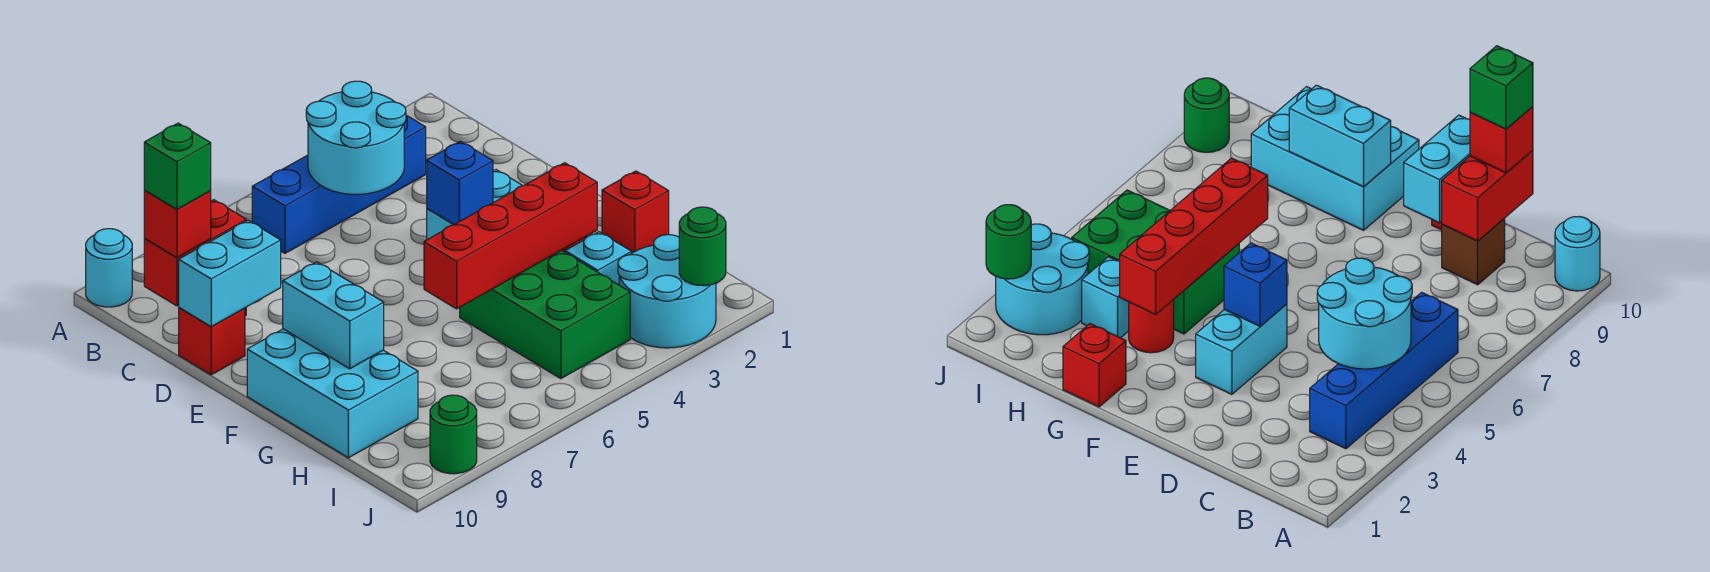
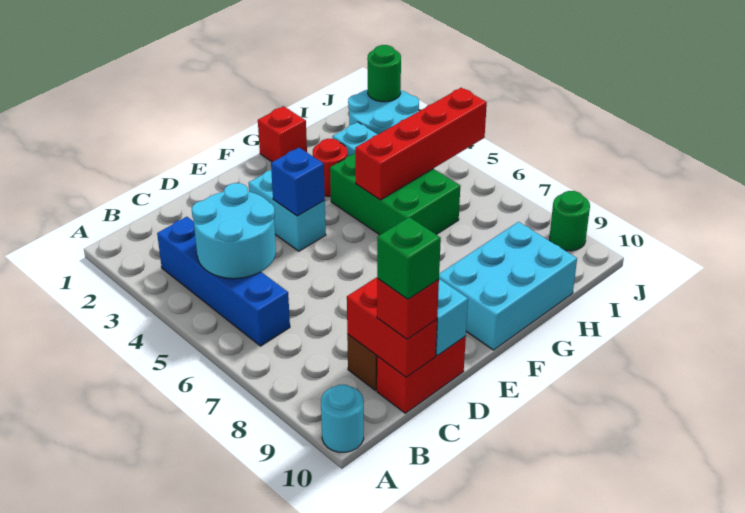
red 1x1 brick [179,308,245,375] -> red 1x2 brick [377,336,466,413]
cyan 1x2 brick [283,262,384,369] -> none
red 1x4 brick [424,163,597,309] -> red 1x4 brick turned to [355,88,487,200]
green 2x3 brick [460,250,630,379] -> green 2x3 brick turned to [330,153,460,235]

